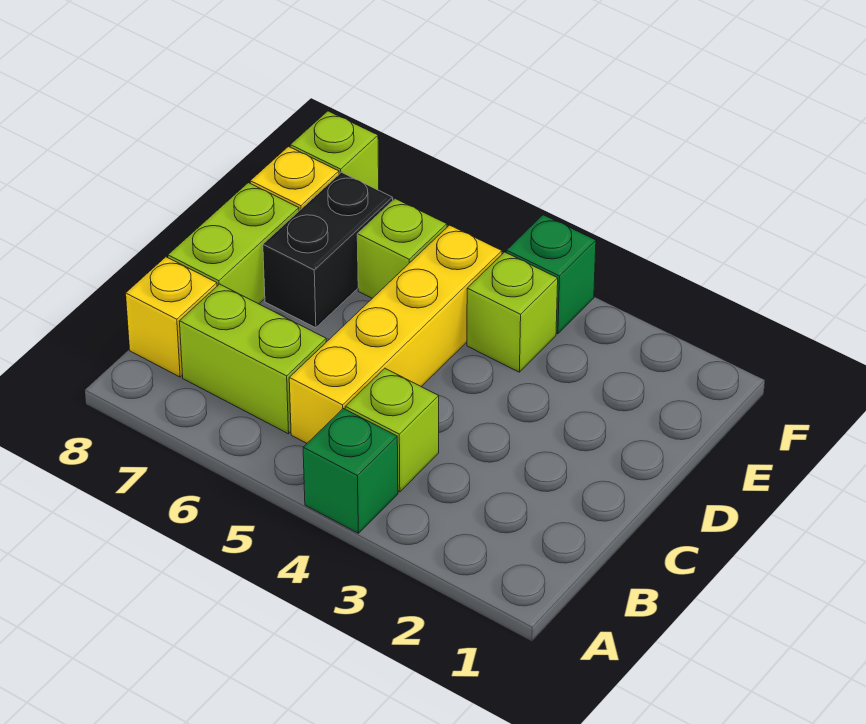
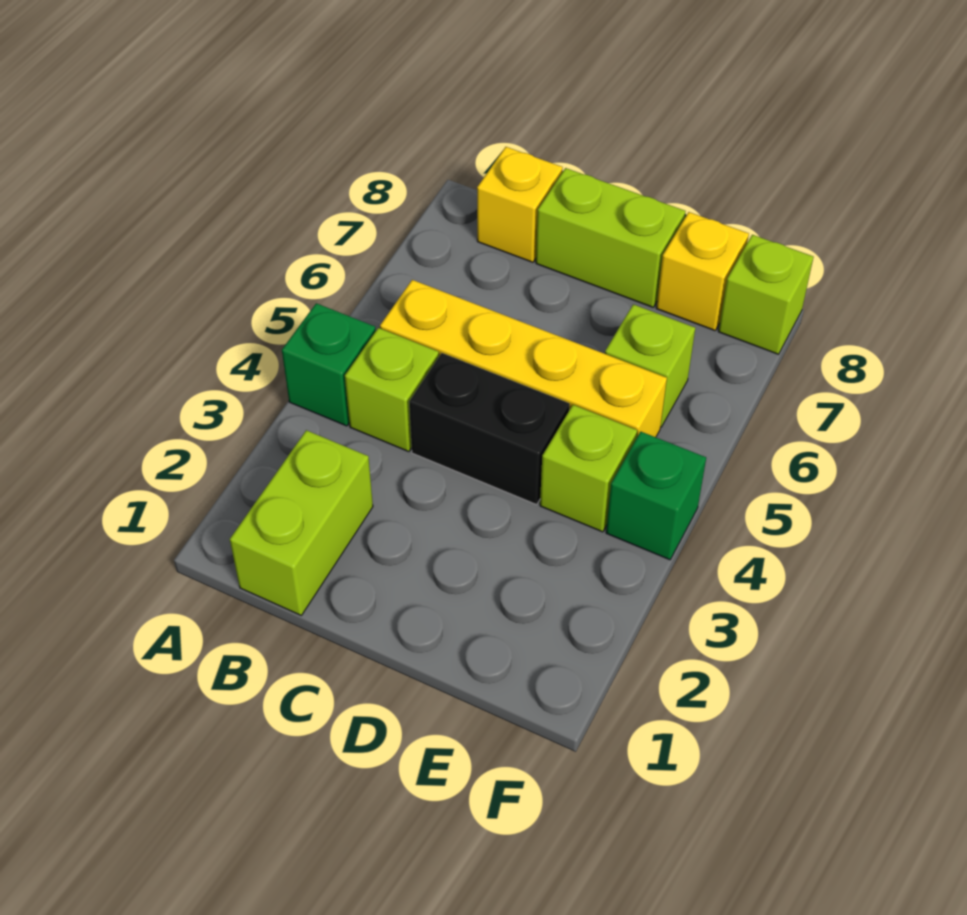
lime 1x2 brick [179,284,326,434] -> lime 1x2 brick moved to [230,430,373,615]
black 1x2 brick [263,172,393,328] -> black 1x2 brick moved to [409,353,570,505]

